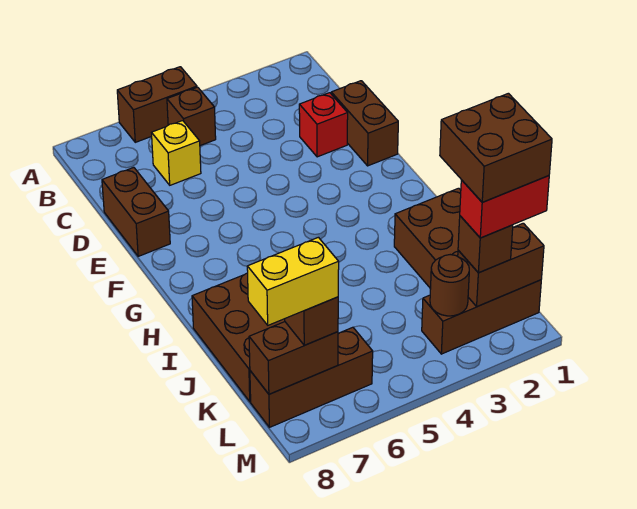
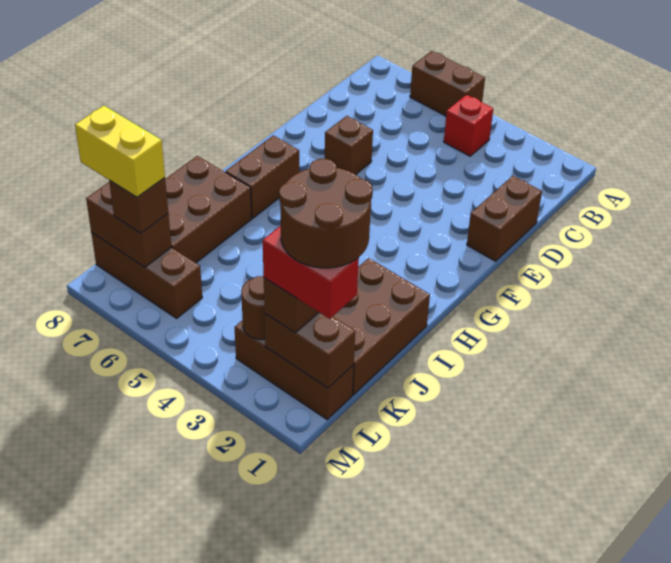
brown 1x1 brick [167,87,216,146] -> brown 1x1 brick moved to [325,116,373,175]
yellow 1x1 brick [152,121,201,185] -> none
red 1x1 brick [299,93,348,157] -> red 1x1 brick moved to [444,95,493,156]
brown 1x2 brick [102,168,170,256] -> brown 1x2 brick moved to [226,135,299,218]
brown 2x2 brick [440,93,552,202] -> brown 2x2 round brick [279,159,373,268]

